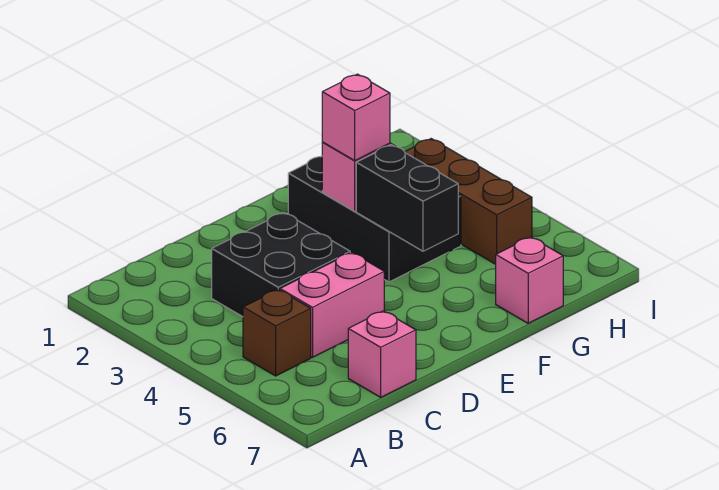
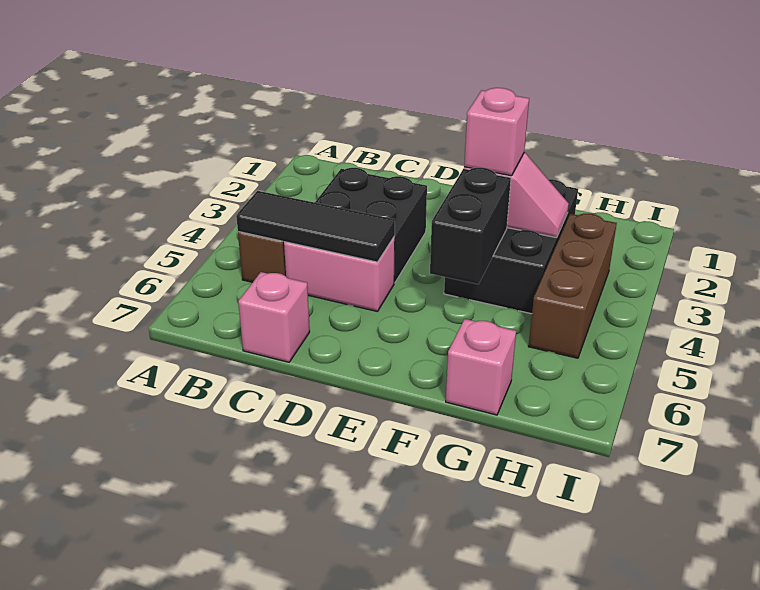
none -> black 1x3 tile [236,191,395,262]

